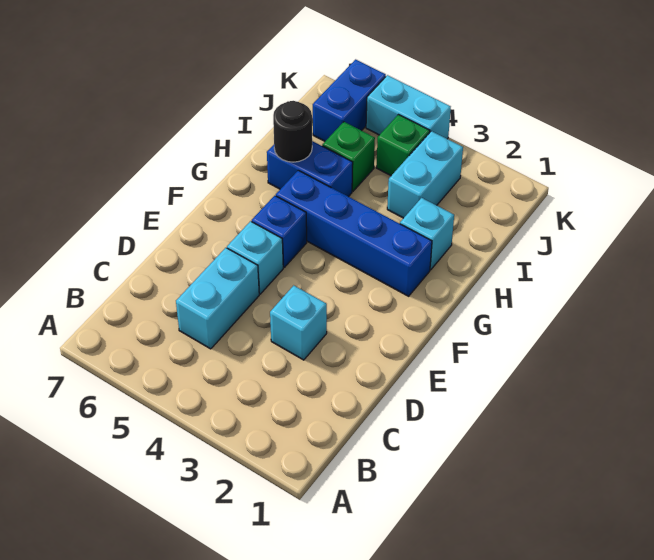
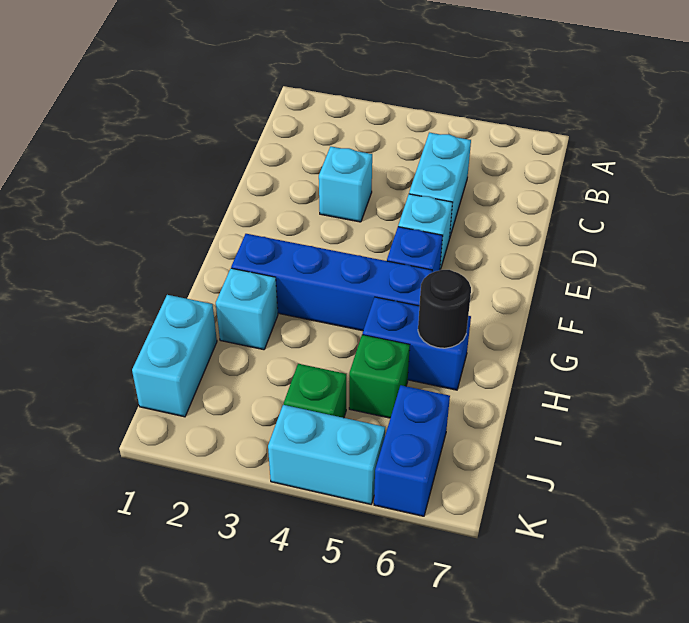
cyan 1x2 brick [387,131,463,218] -> cyan 1x2 brick moved to [132,295,217,417]

